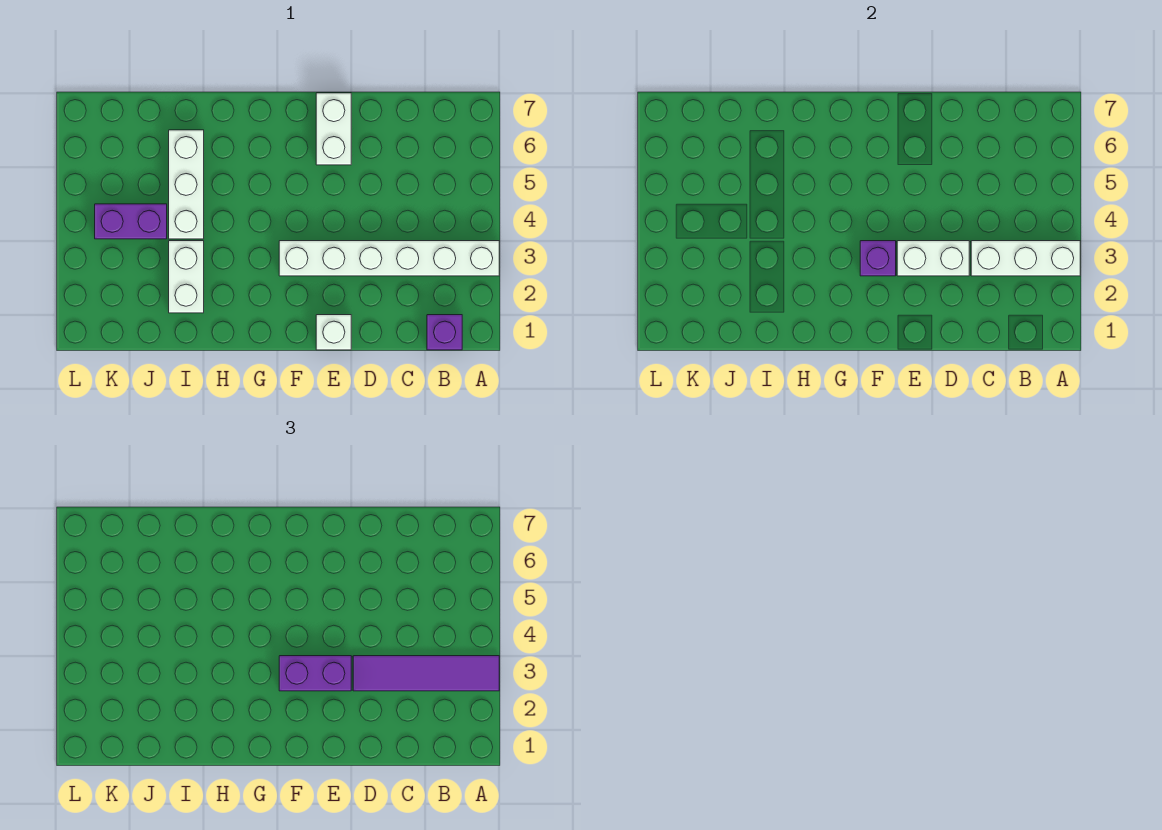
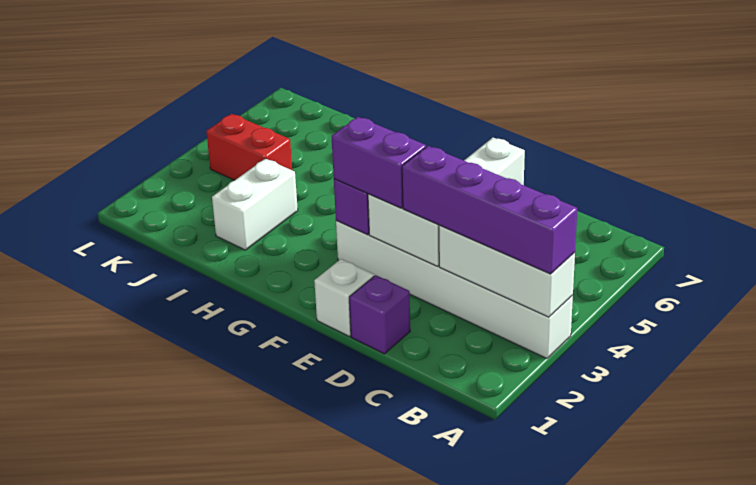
purple 1x4 tile [353,656,499,691] -> purple 1x4 brick [402,146,577,274]
purple 1x1 brick [427,315,462,350] -> purple 1x1 brick moved to [349,275,410,354]
white 1x3 brick [169,130,204,239] -> none
purple 1x2 brick [95,204,167,239] -> red 1x2 brick [206,114,292,180]

